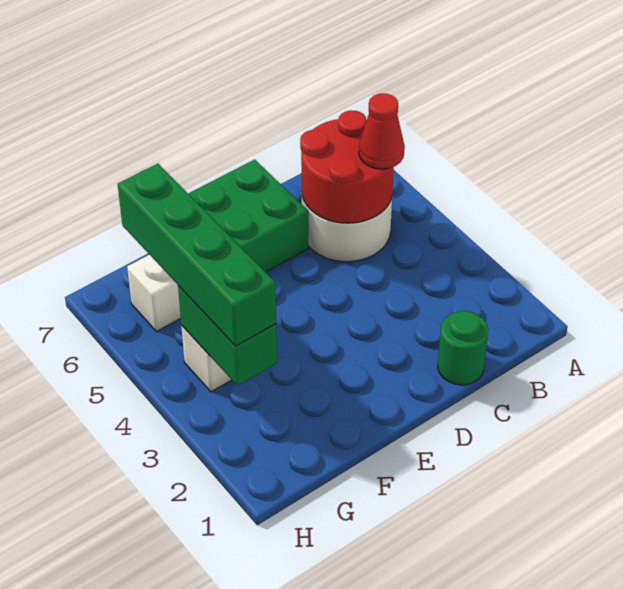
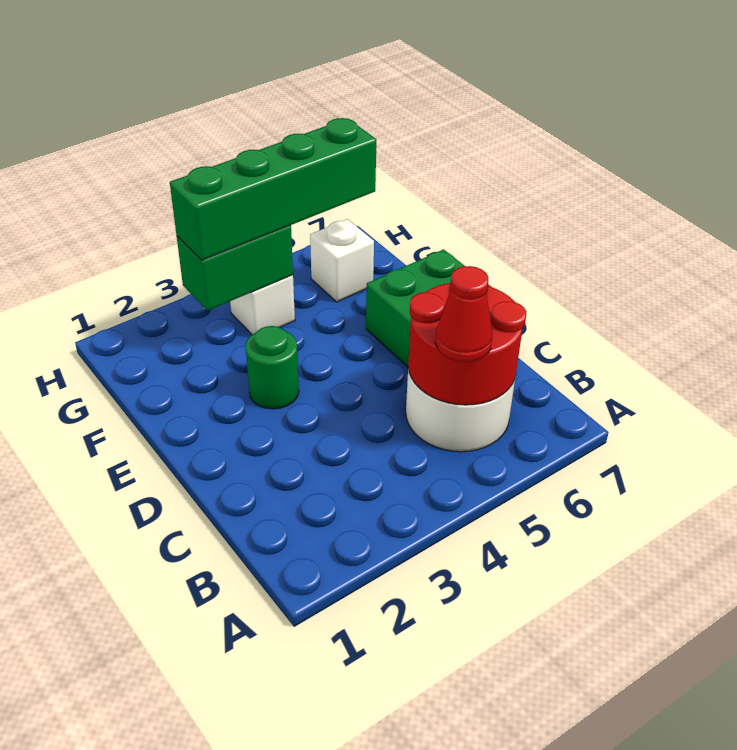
green 1x1 round brick [438,311,488,385] -> green 1x1 round brick moved to [246,326,299,409]

